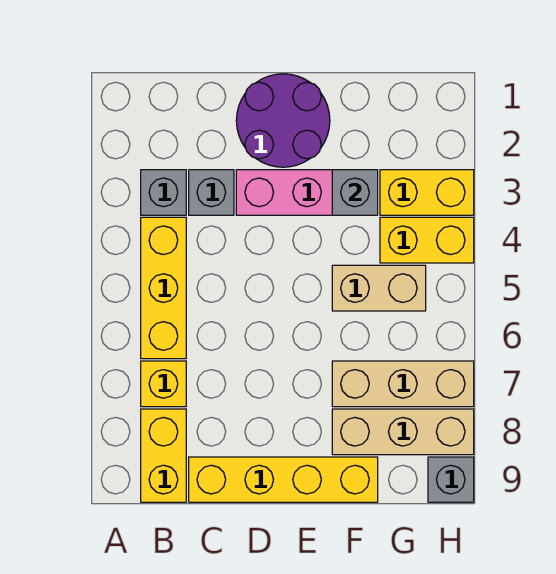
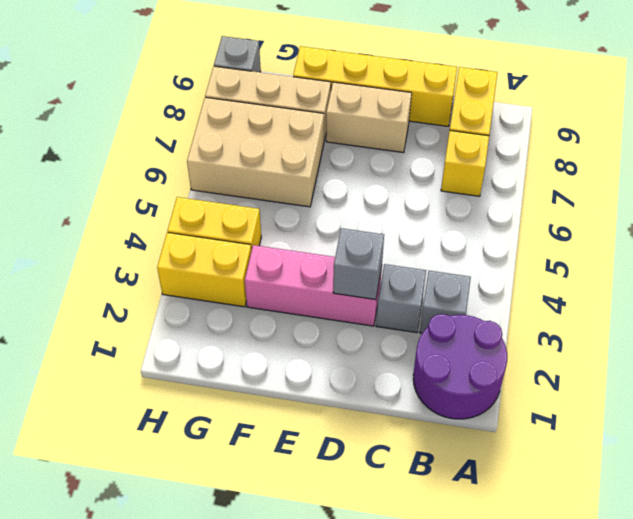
yellow 1x3 brick [141,217,186,359] -> none
purple 2x2 round brick [236,74,330,167] -> purple 2x2 round brick moved to [413,314,507,419]
grey 1x1 brick [332,170,378,215] -> grey 1x1 brick moved to [333,228,384,300]
tan 1x2 brick [332,265,426,311] -> tan 1x2 brick moved to [326,82,412,153]
tan 1x3 brick [332,361,474,407] -> tan 2x3 brick [187,97,324,207]

